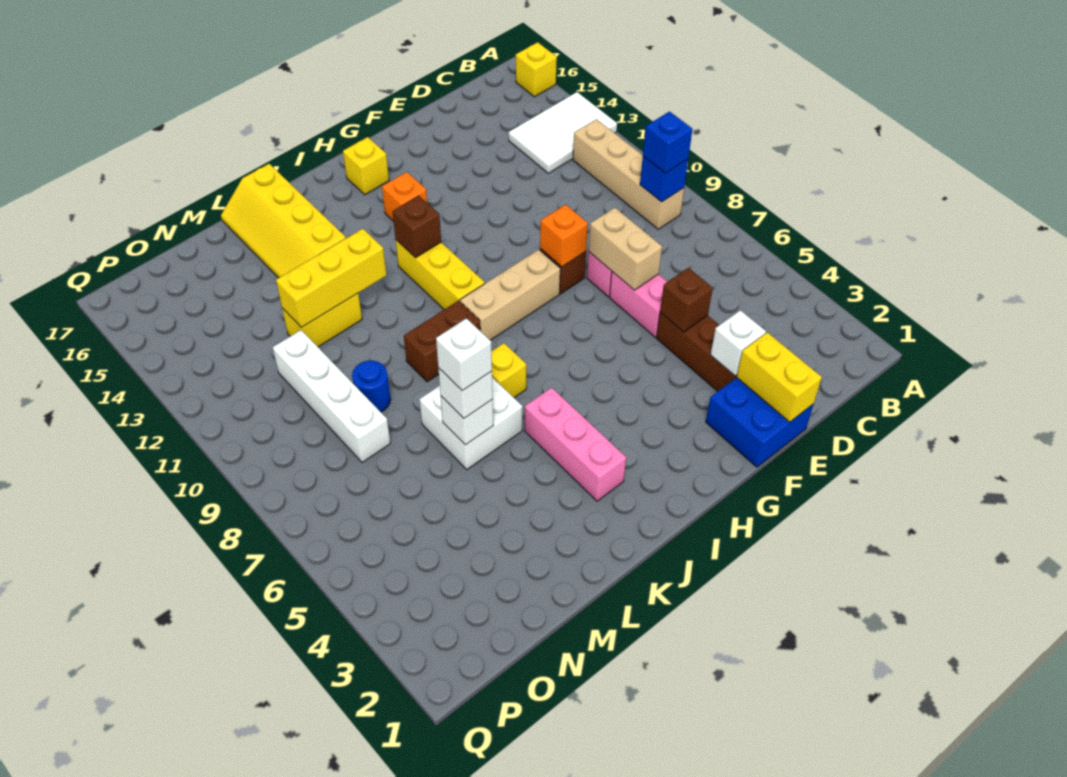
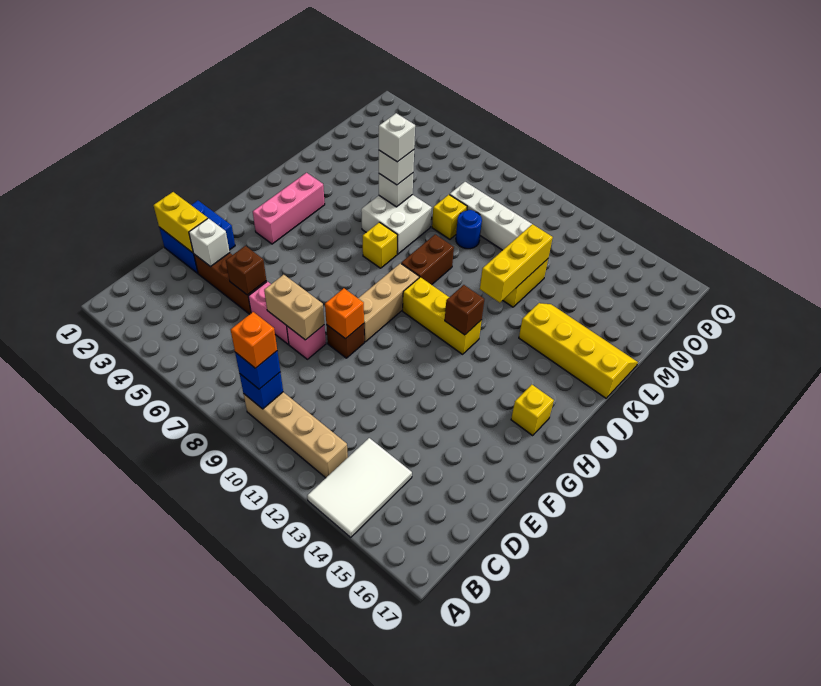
yellow 1x1 brick [516,42,557,97] -> yellow 1x1 brick moved to [432,195,467,239]
orange 1x1 brick [382,172,427,221] -> orange 1x1 brick moved to [231,312,277,368]
pink 1x3 brick [525,388,626,501] -> pink 1x3 brick turned to [253,173,325,244]

